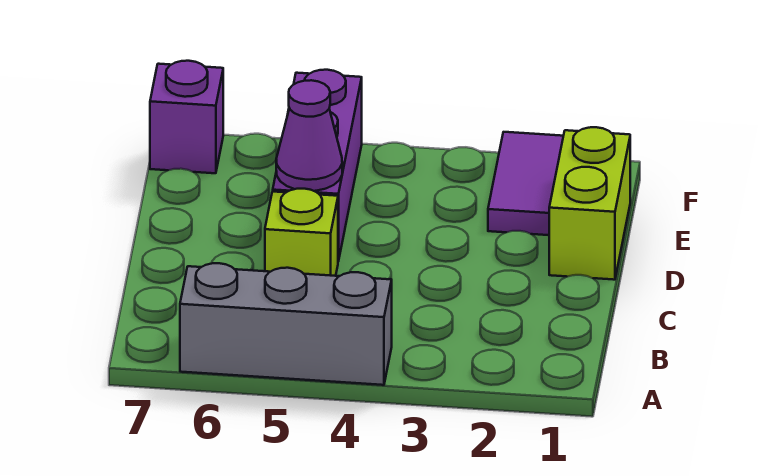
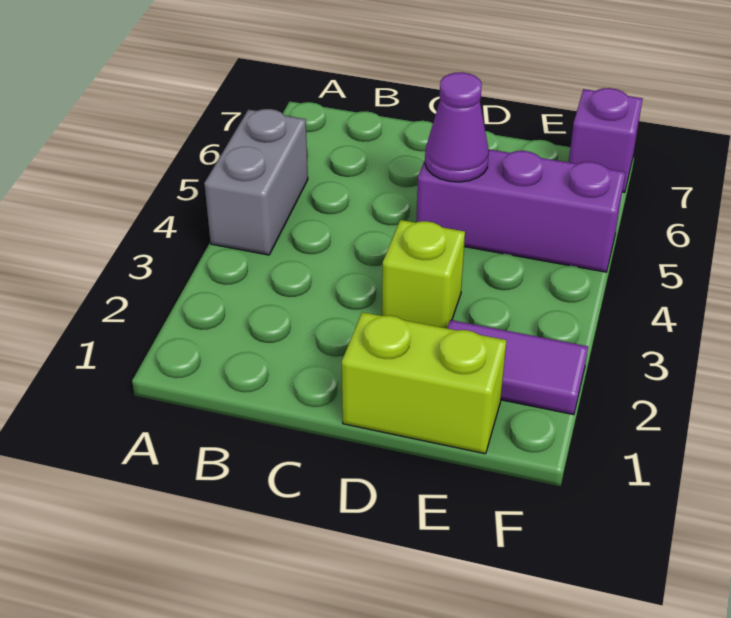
grey 1x3 brick [180,263,392,385] -> grey 1x2 brick [204,109,308,255]
lime 1x1 brick [265,189,338,276] -> lime 1x1 brick moved to [382,220,465,328]

